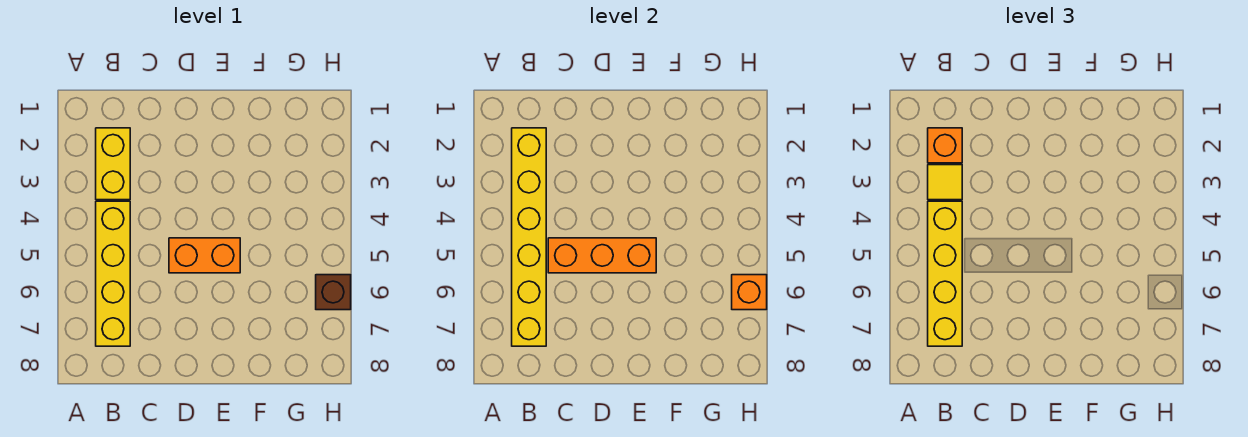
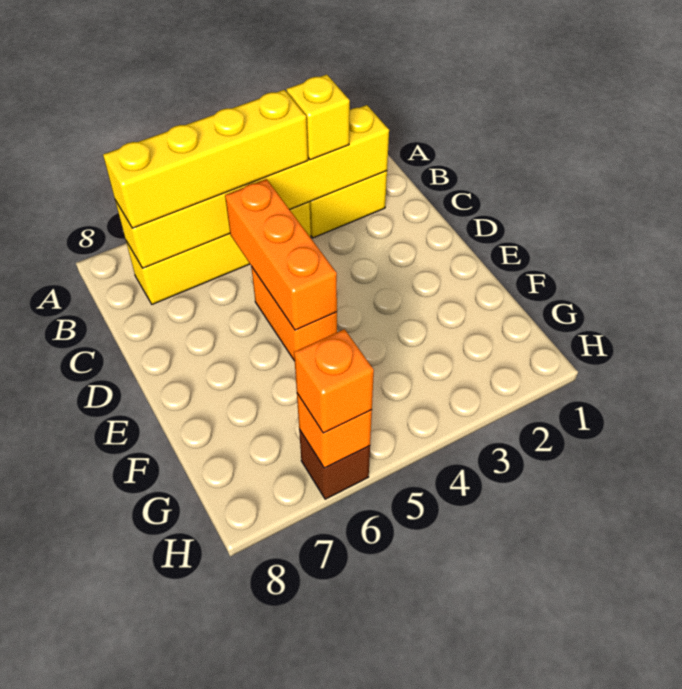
orange 1x1 brick [928,128,962,163] -> orange 1x1 brick moved to [294,329,374,433]
yellow 1x1 tile [928,165,962,200] -> yellow 1x1 brick [286,74,350,160]

